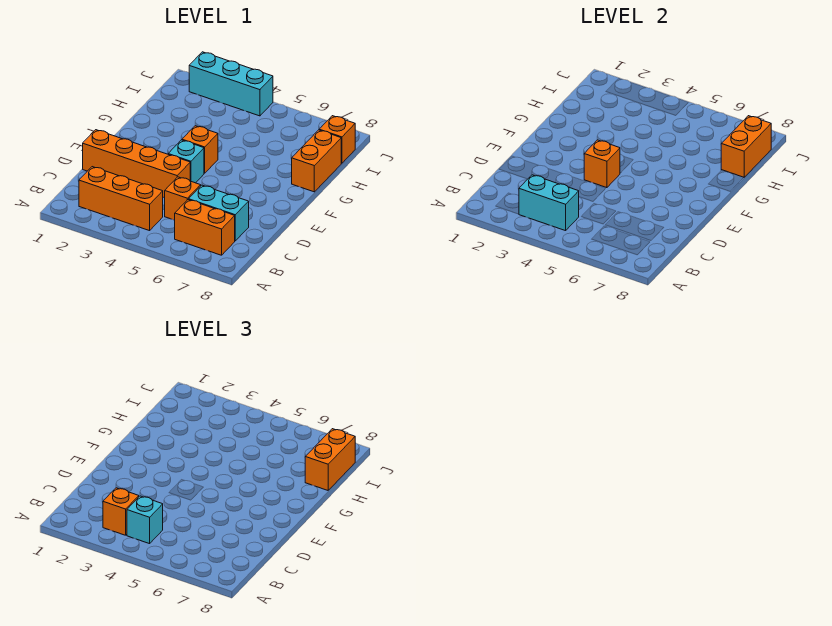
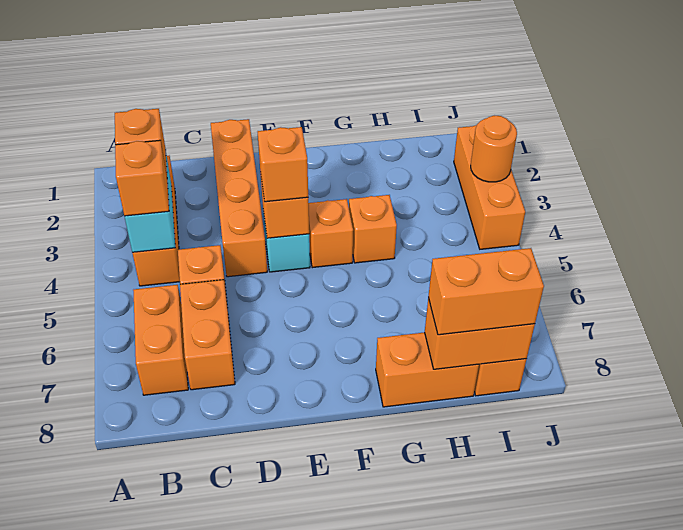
cyan 1x1 brick [127,496,163,544] -> orange 1x1 brick [115,140,169,216]
cyan 1x2 brick [189,185,249,241] -> orange 1x2 brick [180,280,235,390]
none -> orange 1x1 brick [258,127,308,202]
none -> orange 1x1 brick [349,195,397,263]
cyan 1x3 brick [189,52,273,116] -> orange 1x3 brick [454,125,525,249]
none -> orange 1x1 round brick [471,116,517,182]

